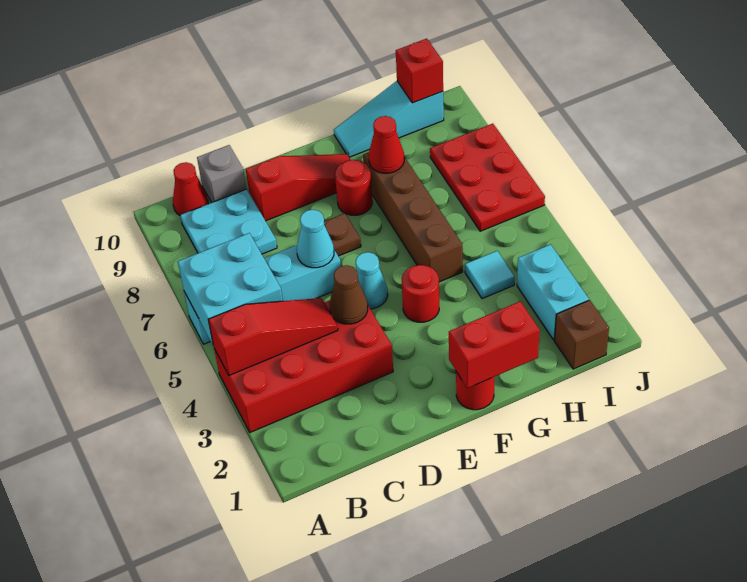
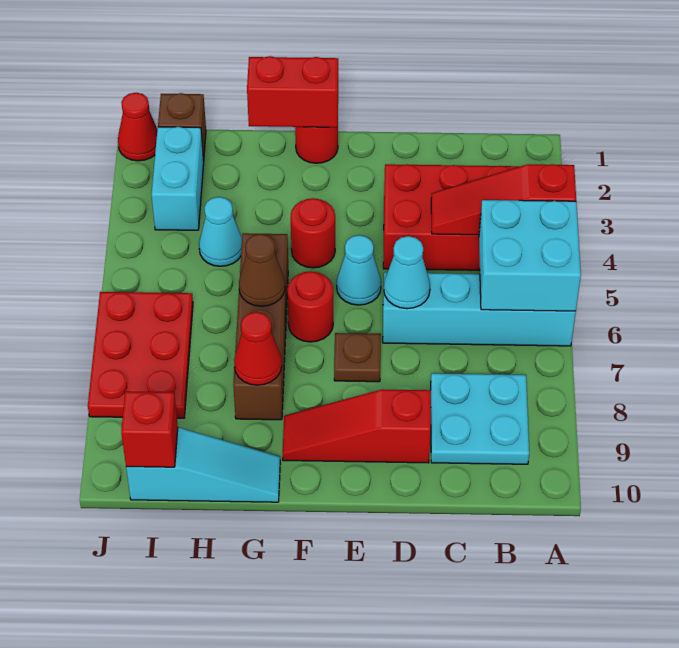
red 1x1 cone [173,162,208,215] -> red 1x1 cone moved to [118,93,157,161]
grey 1x1 brick [197,145,246,202] -> none
brown 1x1 cone [330,265,368,324] -> brown 1x1 cone moved to [239,234,285,306]
red 1x1 round brick [335,160,372,215] -> red 1x1 round brick moved to [287,271,333,342]
cyan 1x1 tile [465,251,515,299] -> cyan 1x1 cone [199,197,242,266]

